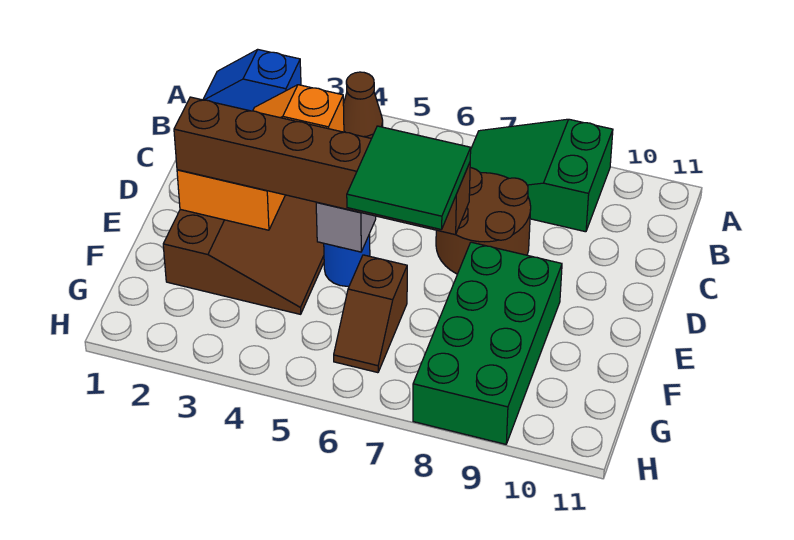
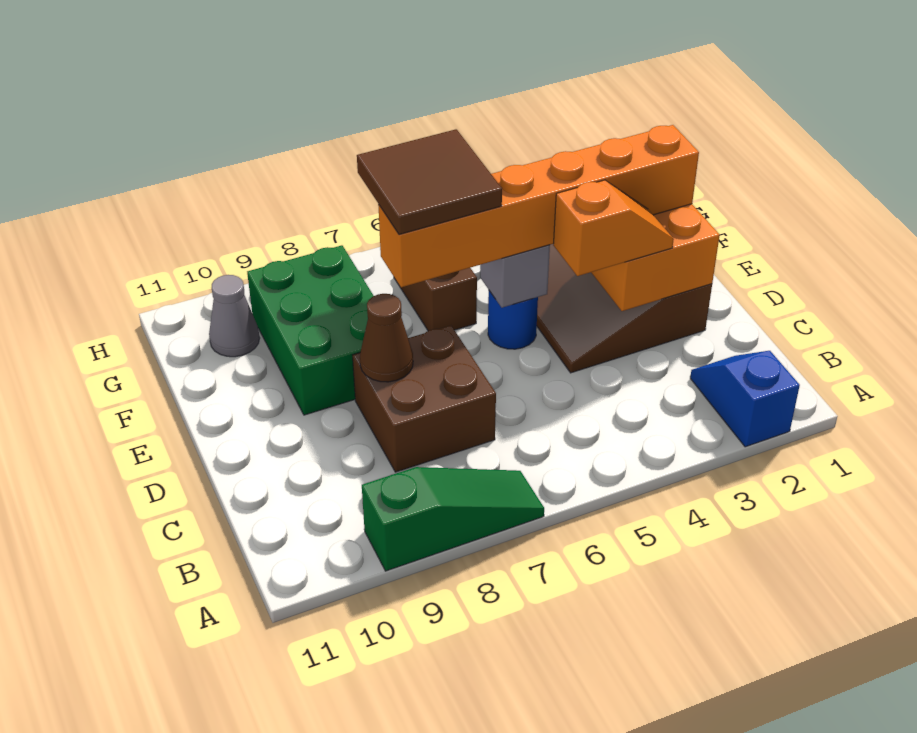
blue 1x2 slope [203,50,301,111] -> blue 1x2 slope turned to [690,351,800,447]
brown 1x1 cone [343,72,383,138] -> brown 1x1 cone moved to [360,294,413,382]
green 2x3 slope [470,119,613,232] -> green 1x3 slope [362,467,544,571]
brown 2x2 round brick [436,168,531,274] -> brown 2x2 brick [352,326,496,472]
brown 1x6 brick [174,97,470,235] -> orange 1x6 brick [378,125,699,287]
green 2x2 tile [347,126,471,230] -> brown 2x2 tile [357,129,502,235]
green 2x4 brick [413,242,562,444] -> green 2x3 brick [247,245,373,415]
none -> grey 1x1 cone [209,275,260,357]

